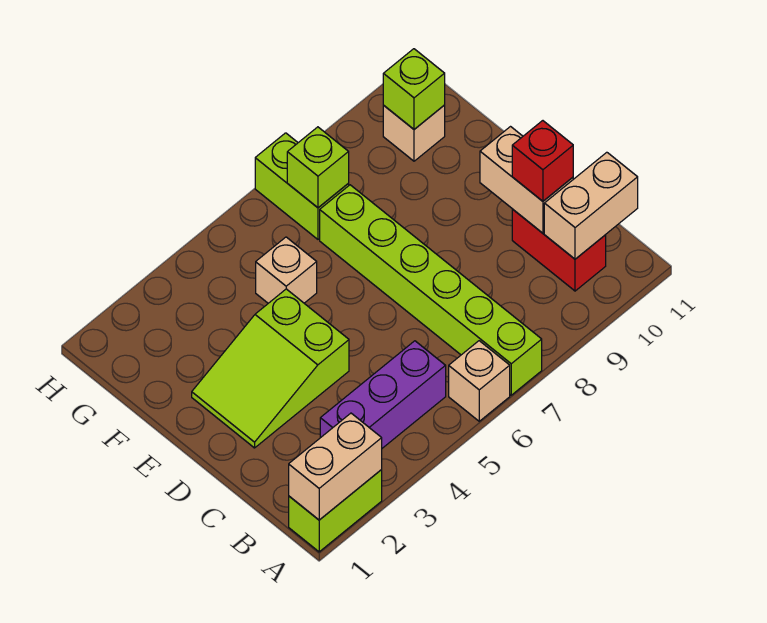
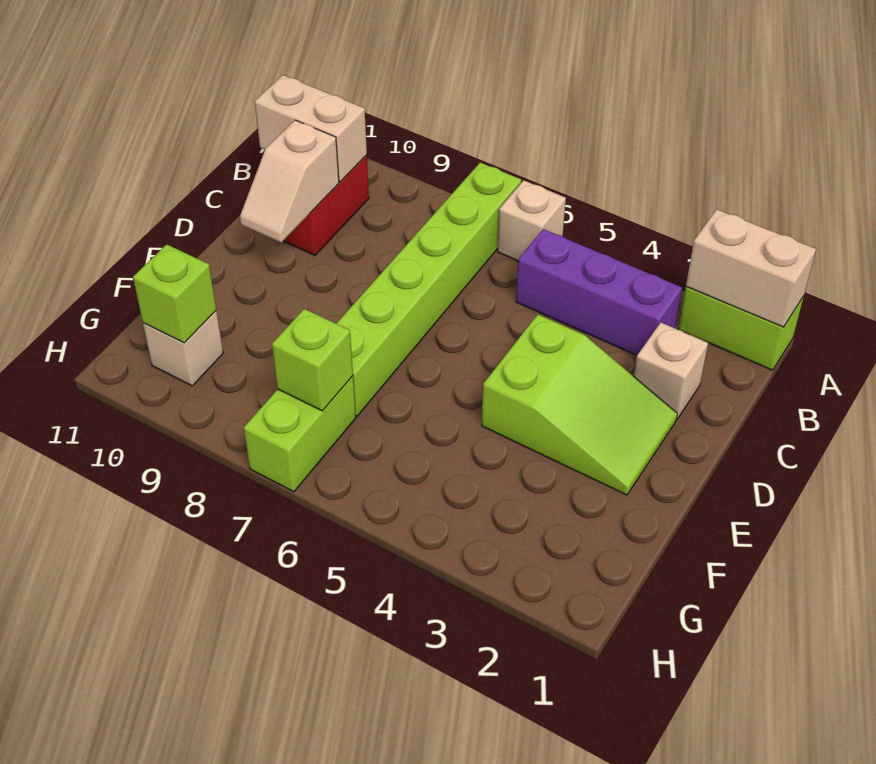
tan 1x2 brick [480,127,573,233] -> tan 1x2 slope [240,120,339,242]
red 1x1 brick [512,121,573,201] -> none
tan 1x1 brick [256,237,317,303] -> tan 1x1 brick moved to [634,323,708,419]

